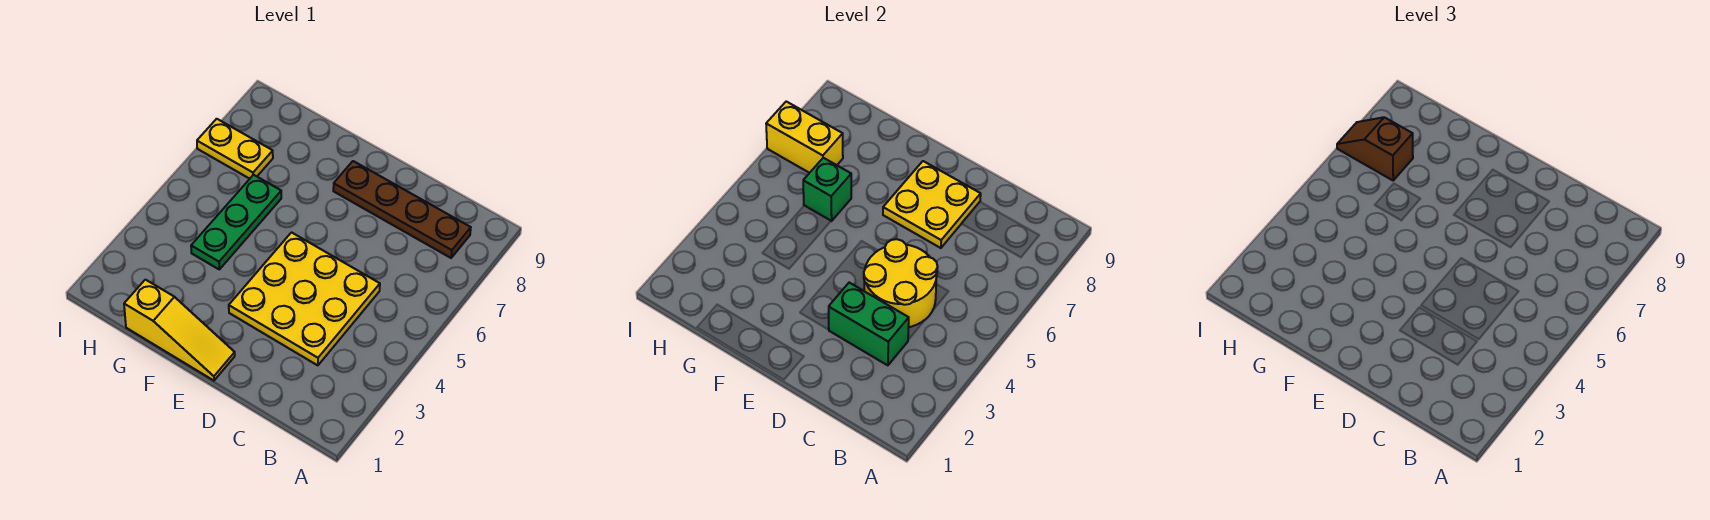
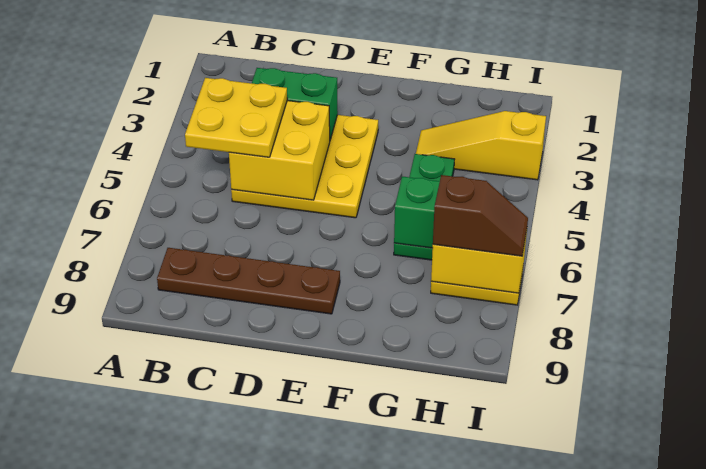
yellow 2x2 round brick [864,239,937,327] -> yellow 2x2 brick [229,101,330,200]
yellow 2x2 plate [883,161,981,248] -> yellow 2x2 plate moved to [185,78,287,157]
yellow 1x3 slope [124,280,235,381] -> yellow 1x3 slope moved to [416,111,546,180]

